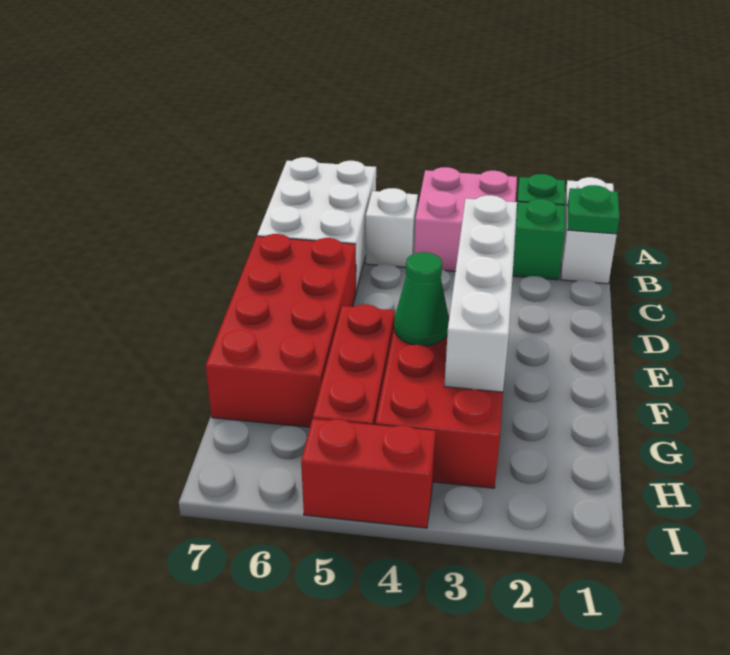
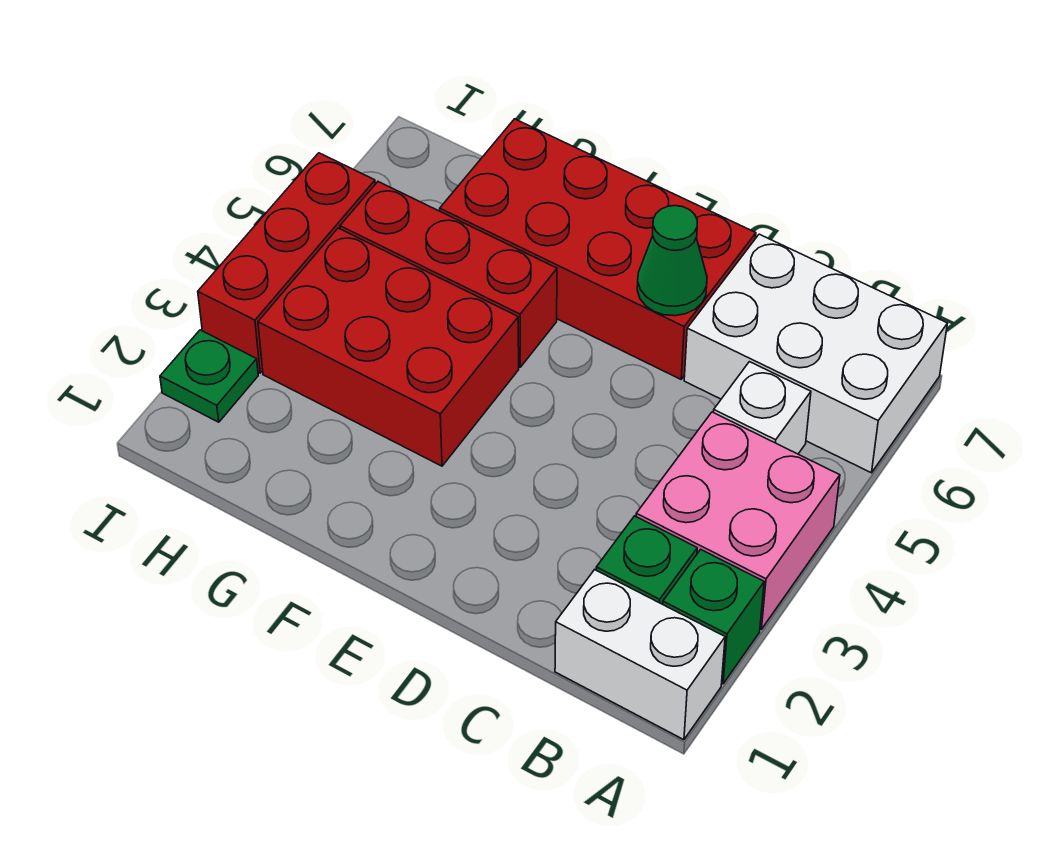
green 1x1 plate [567,185,620,234] -> green 1x1 plate moved to [160,330,258,422]
white 1x4 brick [444,195,517,392] -> none
green 1x1 cone [394,252,449,346] -> green 1x1 cone moved to [637,206,707,316]
red 1x2 brick [301,419,436,528] -> red 1x3 brick [198,153,375,373]

